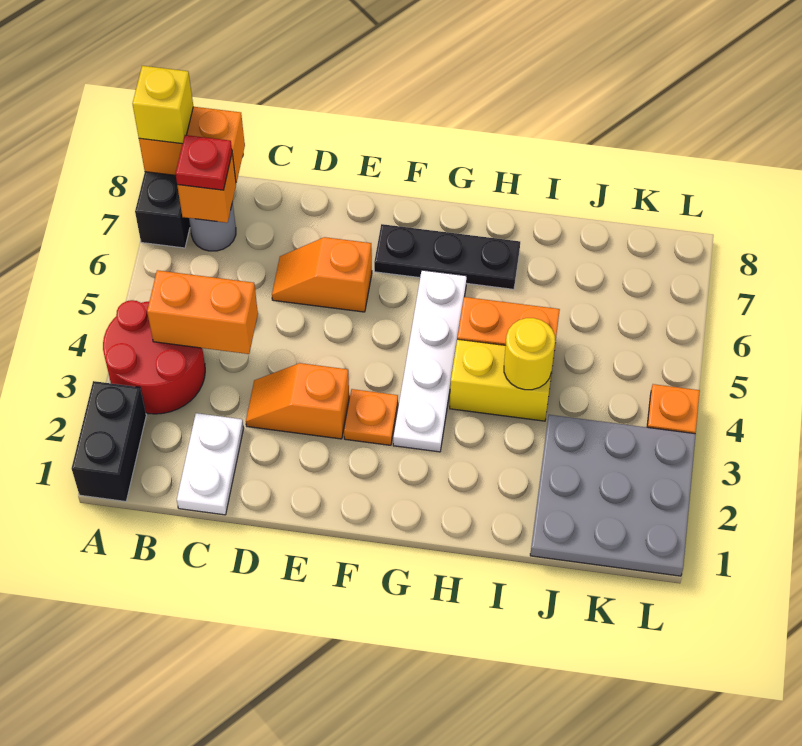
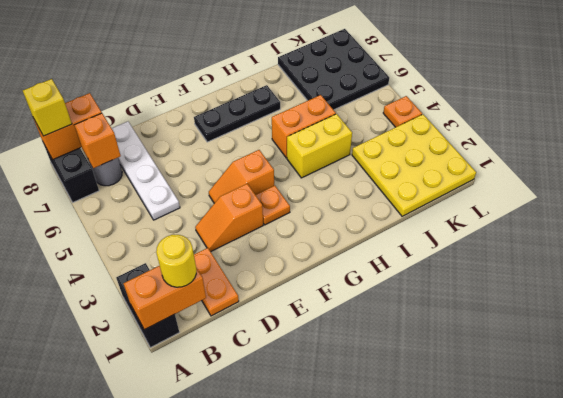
red 2x2 round brick [103,300,205,414] -> none
orange 1x2 brick [147,270,258,354] -> orange 1x2 brick moved to [123,266,206,330]
red 1x1 plate [176,135,232,190] -> none
white 1x2 plate [177,413,244,515] -> orange 1x2 plate [194,248,239,316]
orange 1x2 slope [272,237,372,312] -> orange 1x2 slope moved to [209,150,274,203]
white 1x4 plate [393,270,467,452] -> white 1x4 plate moved to [112,121,180,220]
yellow 1x1 round brick [504,318,555,390] -> yellow 1x1 round brick moved to [156,235,196,287]
grey 3x3 plate [530,415,696,576] -> yellow 3x3 plate [352,115,476,216]
none -> black 3x3 plate [278,29,389,110]

